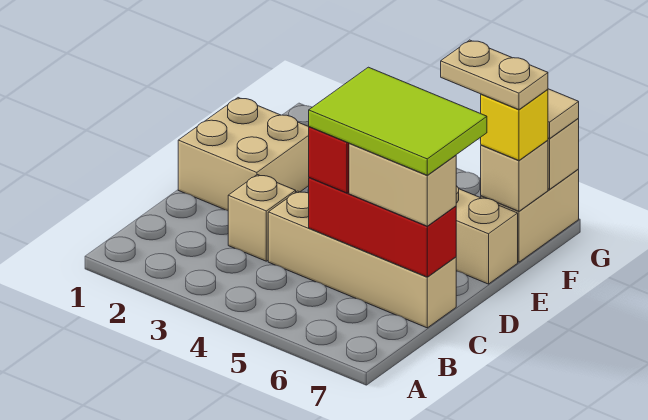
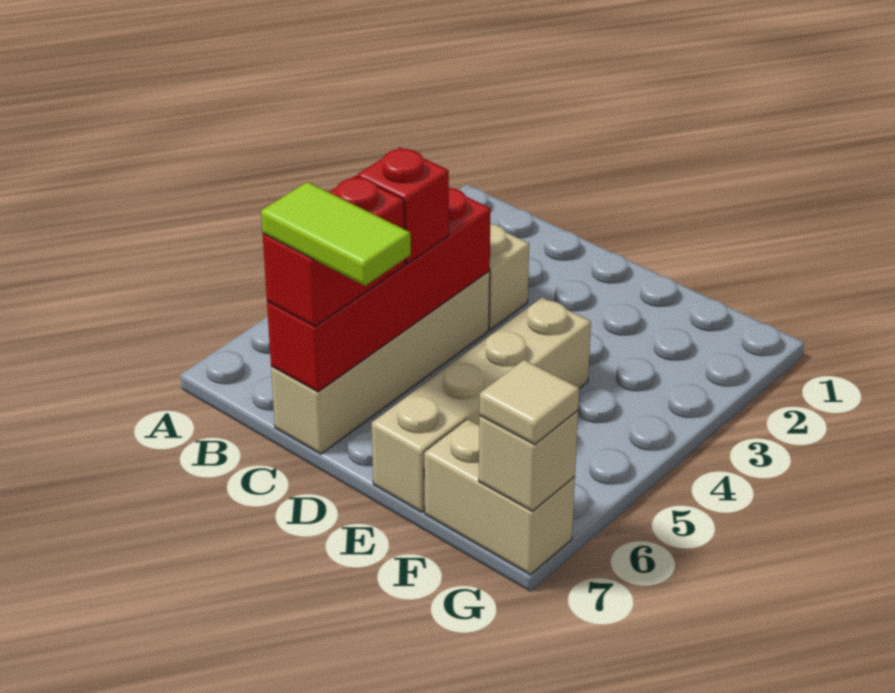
red 1x3 brick [309,178,456,277] -> red 1x4 brick [267,188,491,392]
lime 2x3 tile [309,67,487,175] -> lime 1x2 tile [261,182,411,286]
tan 1x2 brick [349,143,456,226] -> red 1x2 brick [263,176,405,327]
tan 2x2 brick [178,98,309,211] -> none
tan 1x2 plate [441,40,548,110] -> none
tan 1x1 brick [481,140,548,211] -> none
yellow 1x1 brick [481,89,548,160] -> none

